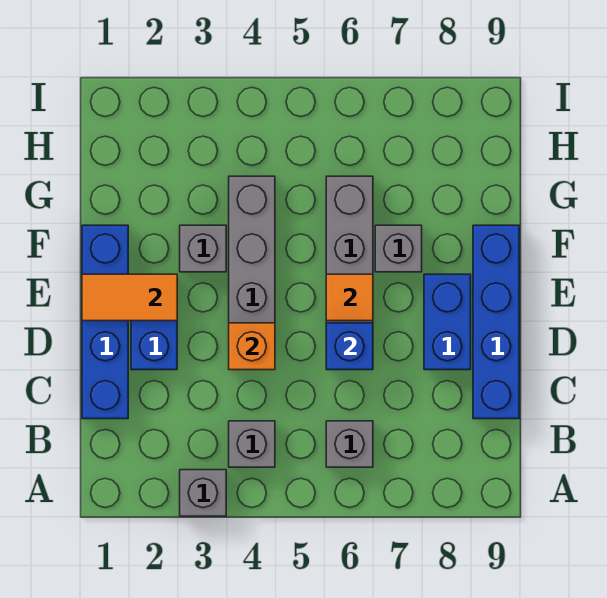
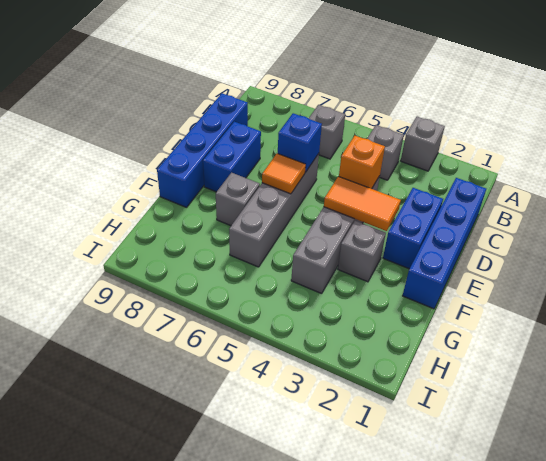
orange 1x2 tile [82,274,177,321] -> orange 1x2 tile moved to [324,176,401,231]

